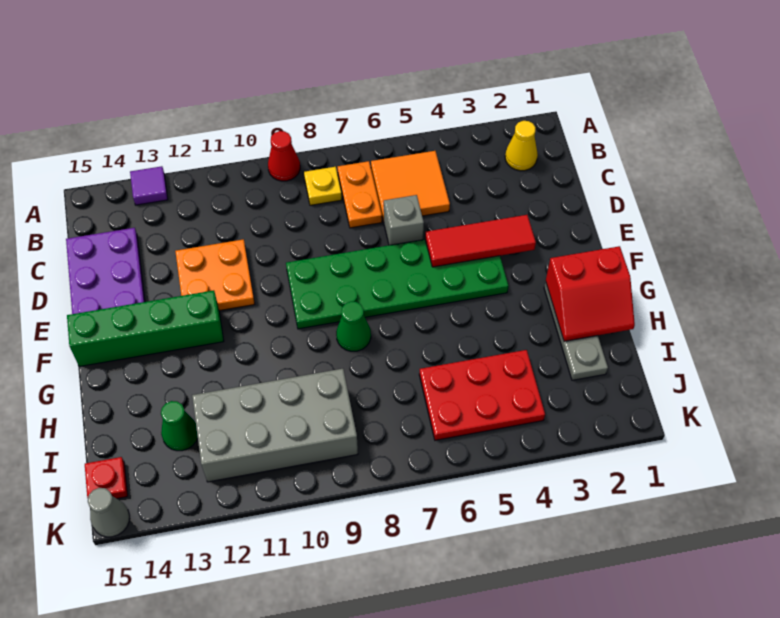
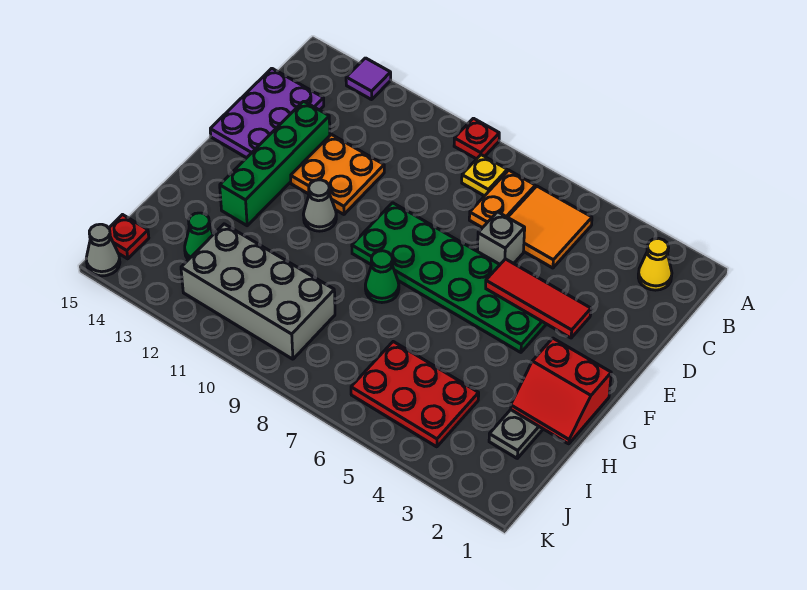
red 1x1 cone [268,131,300,181] -> red 1x1 plate [454,118,499,159]
none -> grey 1x1 cone [303,180,336,231]
green 1x4 brick [67,290,224,367] -> green 1x4 brick turned to [220,101,330,226]

